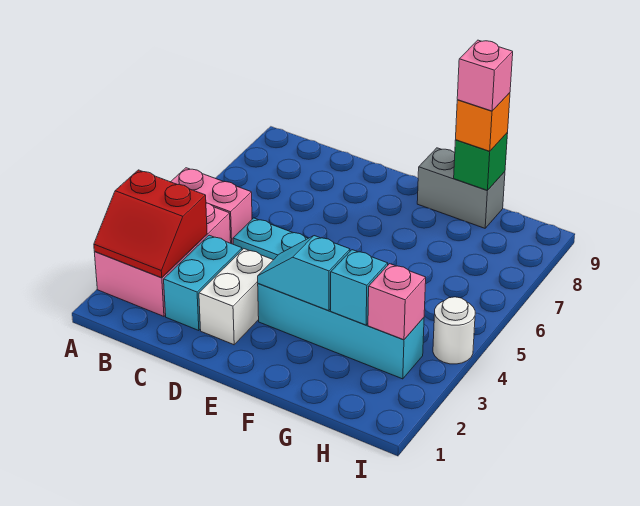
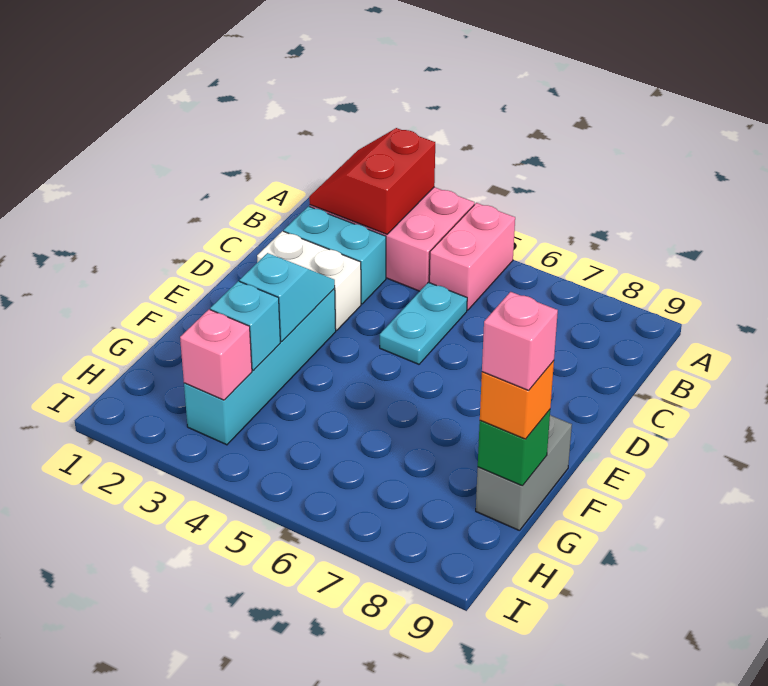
white 1x1 round brick [433,297,475,364] -> none

